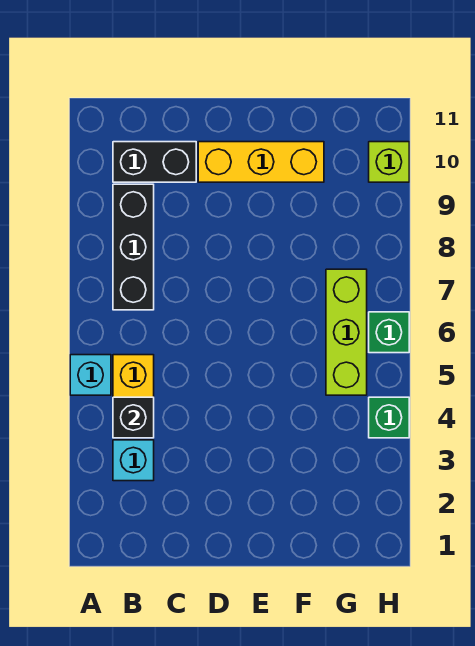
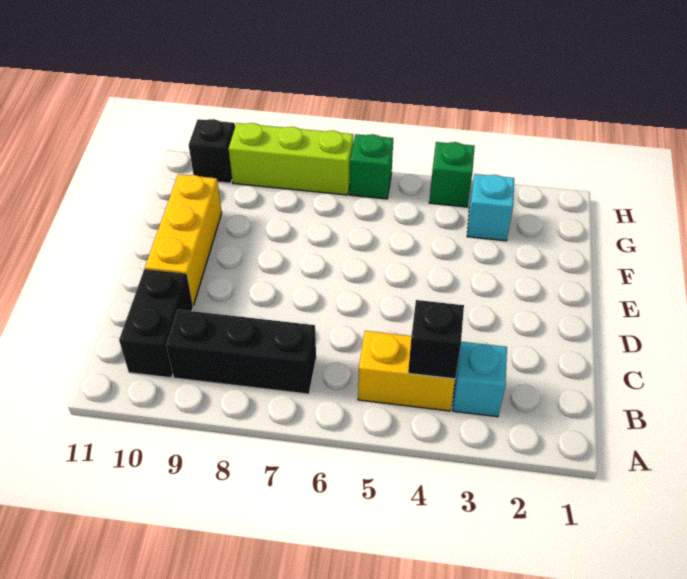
cyan 1x1 brick [70,355,111,395] -> cyan 1x1 brick moved to [467,174,514,241]
lime 1x3 brick [326,269,367,395] -> lime 1x3 brick moved to [229,123,353,195]
lime 1x1 brick [369,142,409,182] -> black 1x1 brick [189,119,235,183]

